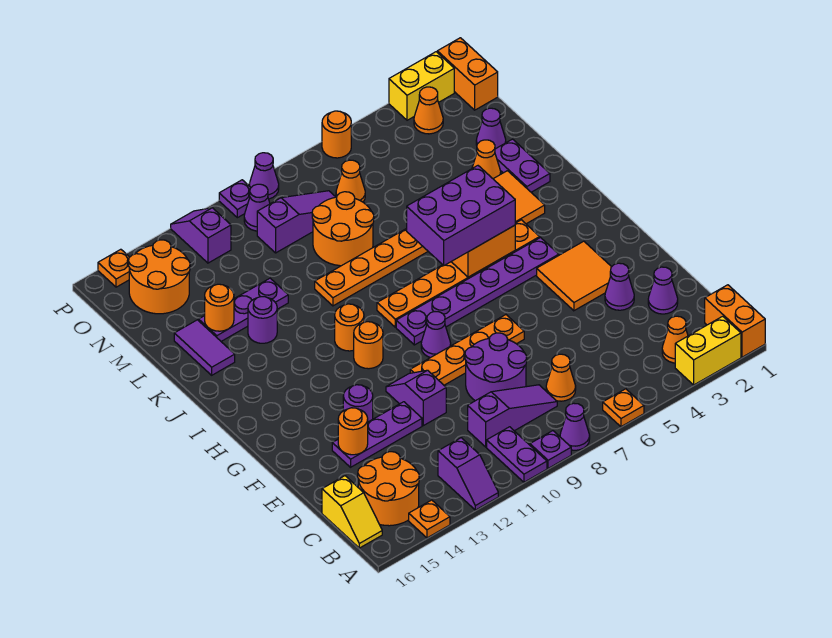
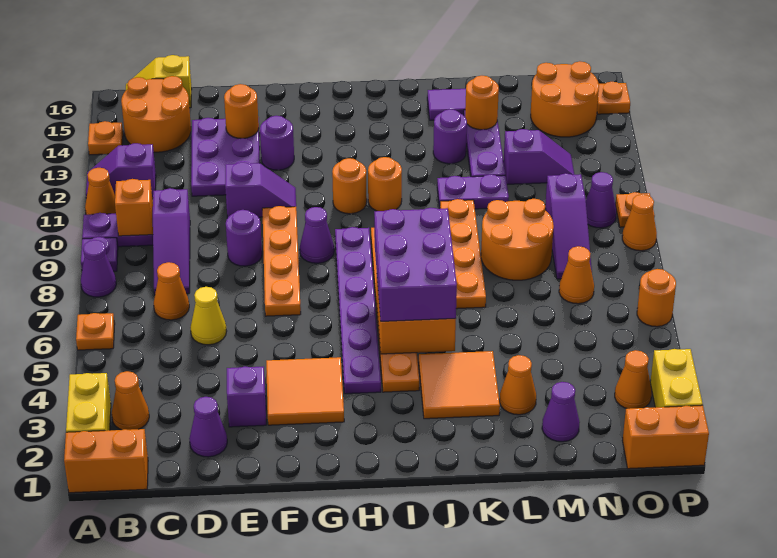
none -> orange 1x1 cone [85,168,116,215]
none -> orange 1x1 brick [115,179,153,236]
none -> yellow 1x1 cone [190,287,227,345]
purple 2x2 round brick [465,333,527,401] -> purple 1x1 round brick [226,210,262,266]
purple 1x1 cone [605,263,634,310] -> purple 1x1 brick [227,366,266,427]
purple 1x3 plate [332,402,422,467] -> purple 2x3 plate [191,118,260,196]
purple 1x2 plate [495,139,550,192] -> purple 1x2 plate moved to [437,174,509,209]
purple 1x2 slope [171,208,231,263] -> purple 1x2 slope moved to [504,129,575,184]
purple 1x1 cone [249,153,279,199] -> orange 1x1 cone [622,194,657,251]
purple 1x1 plate [219,180,251,218] -> orange 1x1 plate [615,192,655,227]

